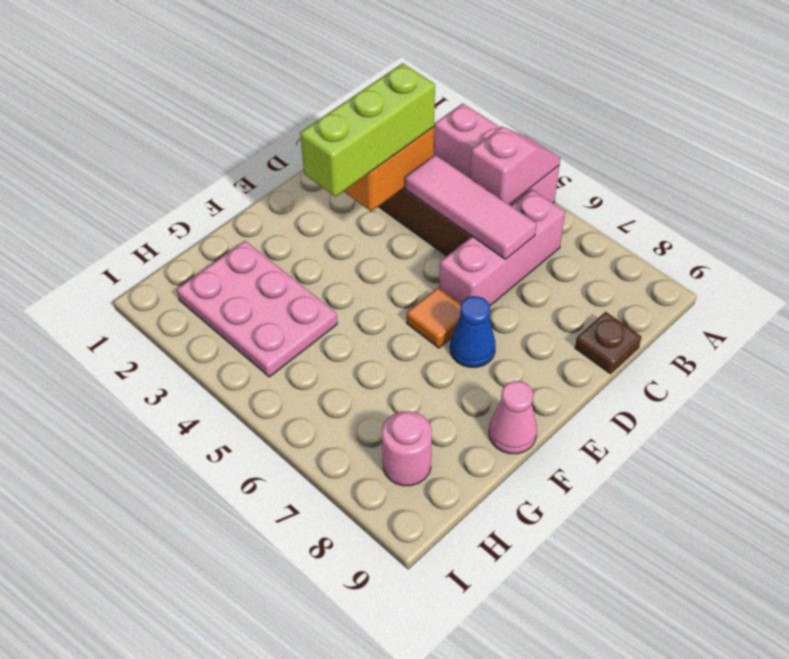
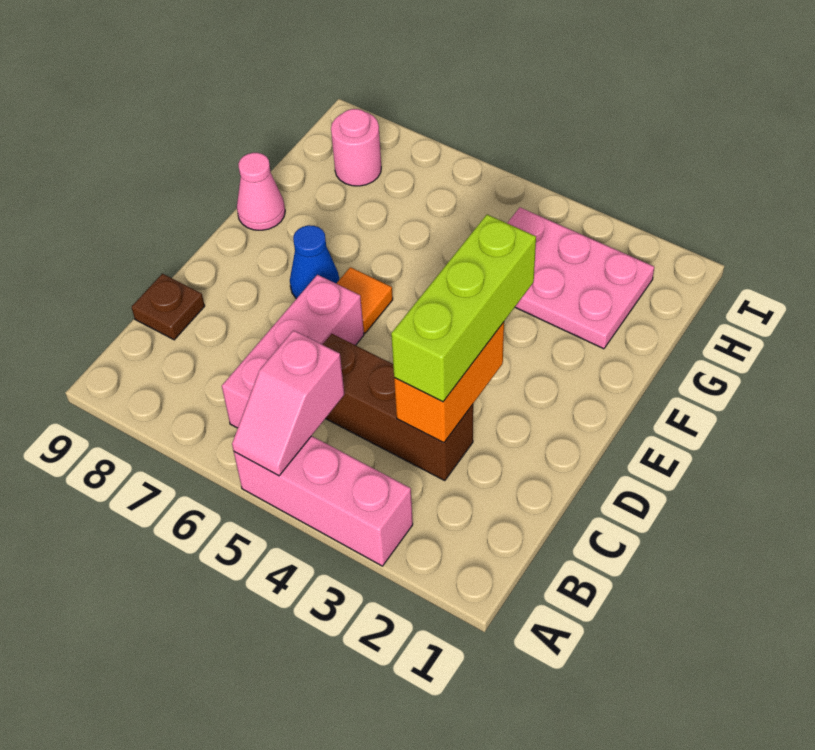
pink 1x3 tile [405,155,536,259] -> none

